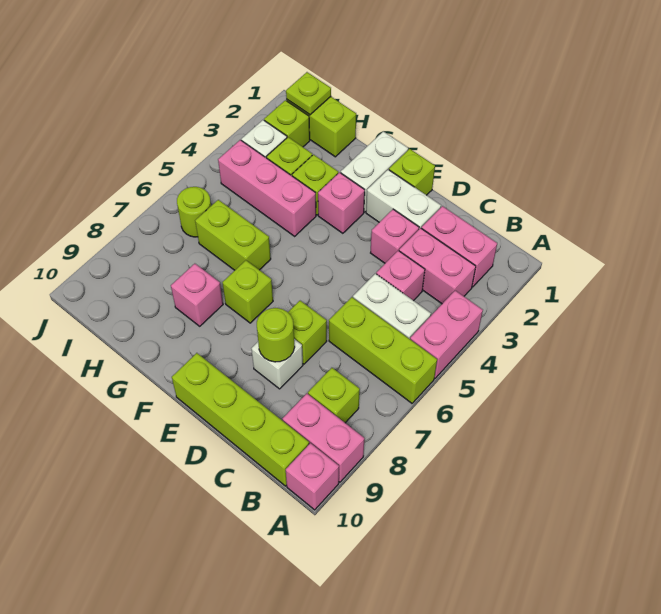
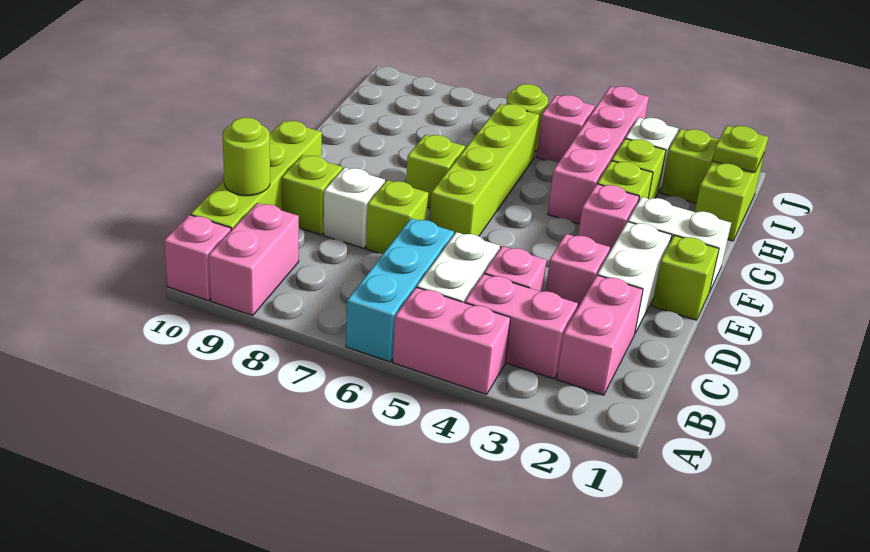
lime 1x3 brick [329,297,437,403] -> cyan 1x3 brick [346,218,454,362]
pink 1x2 brick [399,228,476,304] -> pink 1x2 brick turned to [465,274,578,379]
lime 1x1 brick [308,368,360,423] -> lime 1x1 brick moved to [282,155,342,235]
lime 1x1 round brick [257,308,295,362] -> lime 1x1 round brick moved to [223,118,270,196]
pink 1x3 brick [218,140,316,236] -> pink 1x4 brick [548,86,649,224]
lime 1x2 brick [195,200,271,270] -> lime 1x4 brick [429,104,539,236]
pink 1x1 brick [171,264,223,326] -> pink 1x1 brick moved to [537,95,595,163]

